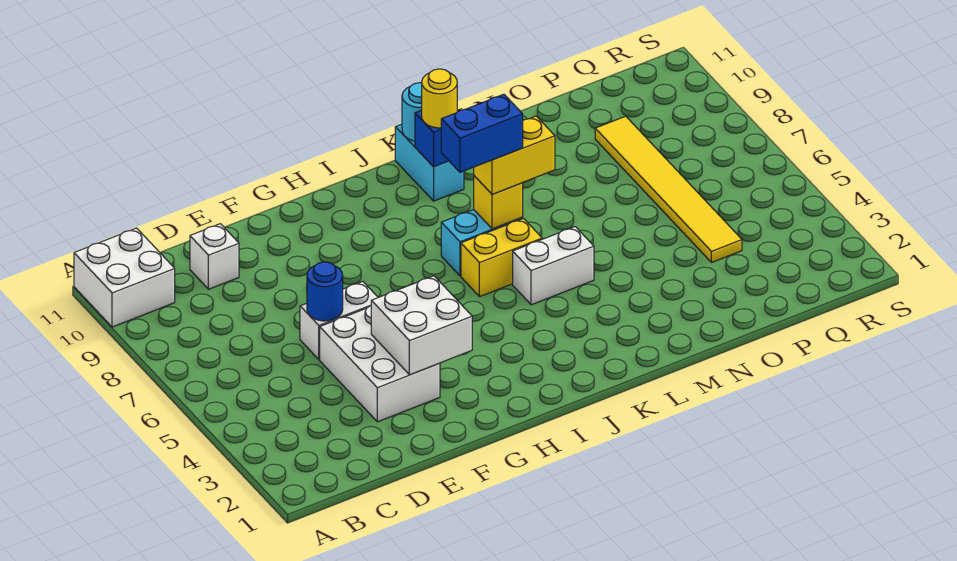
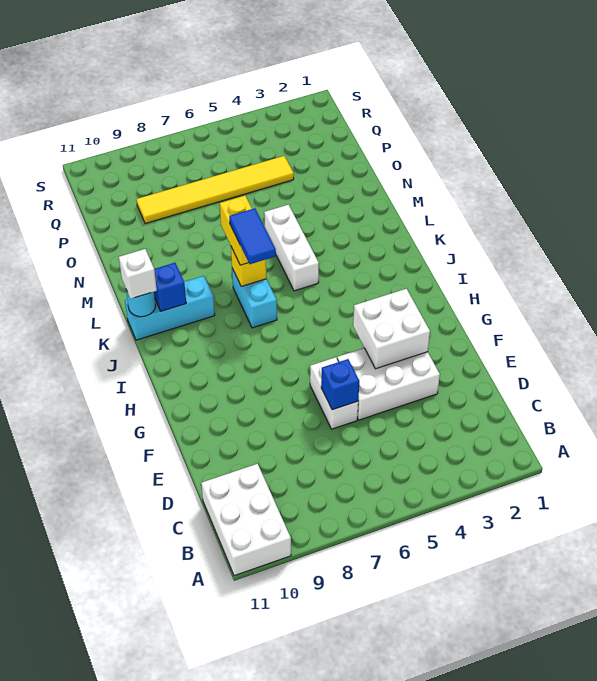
white 2x2 brick [74,228,175,327] -> white 2x3 brick [201,464,291,576]
white 1x1 brick [190,224,239,289] -> white 1x1 brick moved to [119,249,157,299]
blue 1x1 round brick [307,262,343,321] -> blue 1x1 brick [321,359,359,410]
yellow 1x2 brick [461,219,542,297] -> none
blue 1x2 brick [441,94,523,172] -> blue 1x2 tile [229,208,276,264]
white 1x2 brick [513,227,594,305] -> white 1x3 brick [264,205,319,291]
cyan 1x2 brick [395,124,464,201] -> cyan 1x3 brick [125,276,215,340]
yellow 1x1 round brick [422,69,457,128] -> none

